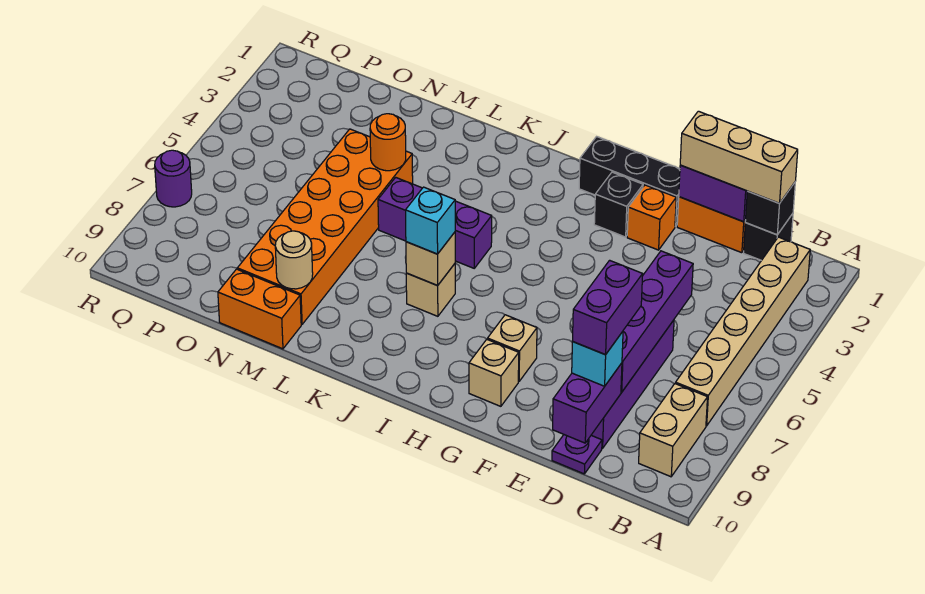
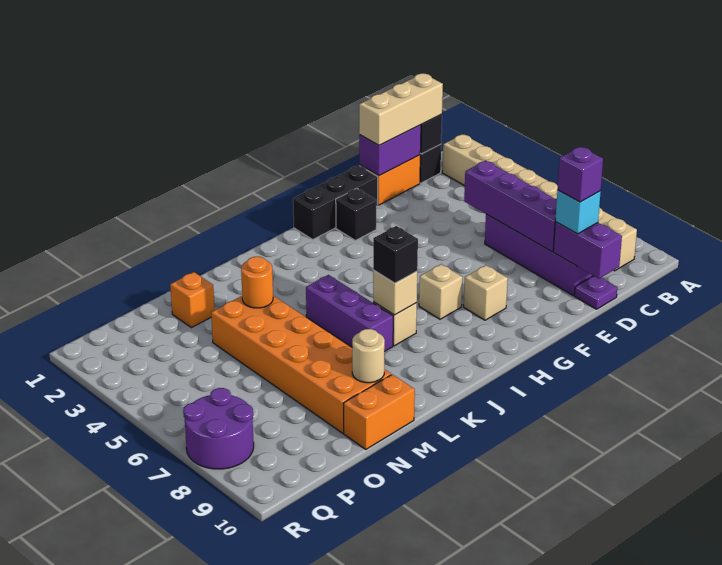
purple 1x2 brick [573,260,643,355] -> purple 1x1 brick [557,146,603,202]
orange 1x1 brick [627,185,676,250] -> orange 1x1 brick moved to [170,272,215,328]
tan 1x1 brick [469,339,519,406] -> tan 1x1 brick moved to [419,264,462,319]
purple 1x3 brick [378,177,492,268] -> purple 1x3 brick turned to [306,275,393,352]
cyan 1x1 brick [405,187,455,254] -> black 1x1 brick [373,226,418,283]
purple 1x1 round brick [155,150,192,207] -> purple 2x2 round brick [183,388,254,469]

